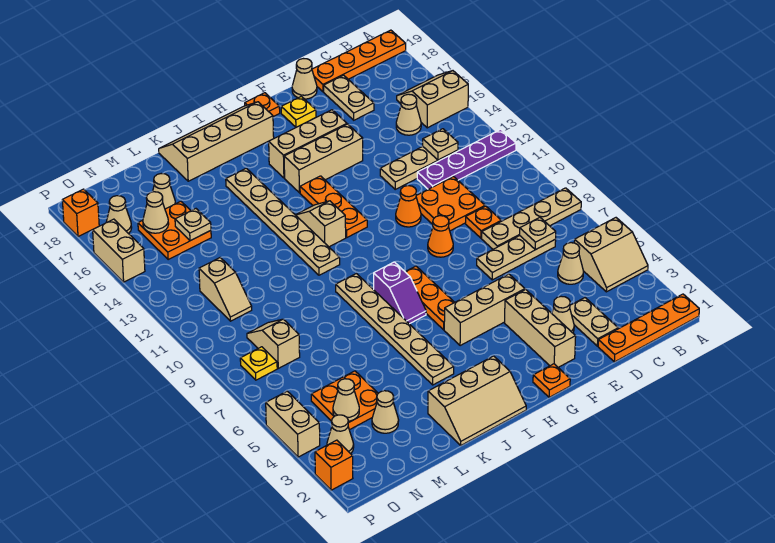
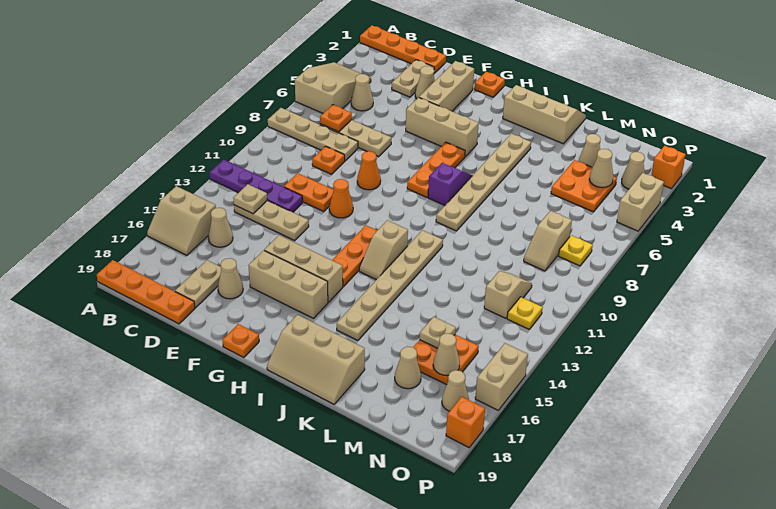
tan 2x2 slope [574,218,648,292] -> tan 2x3 slope [295,62,371,113]
tan 1x1 plate [520,218,556,250] -> orange 1x1 plate [320,105,352,132]
orange 2x2 plate [416,177,485,231] -> orange 1x2 plate [284,173,334,211]
tan 1x1 cone [292,59,317,99] -> tan 1x1 cone moved to [218,258,243,299]
yellow 1x1 plate [281,96,316,127] -> yellow 1x1 plate moved to [507,297,543,329]
tan 2x4 slope [159,102,274,181] -> tan 2x3 slope [267,315,365,404]

